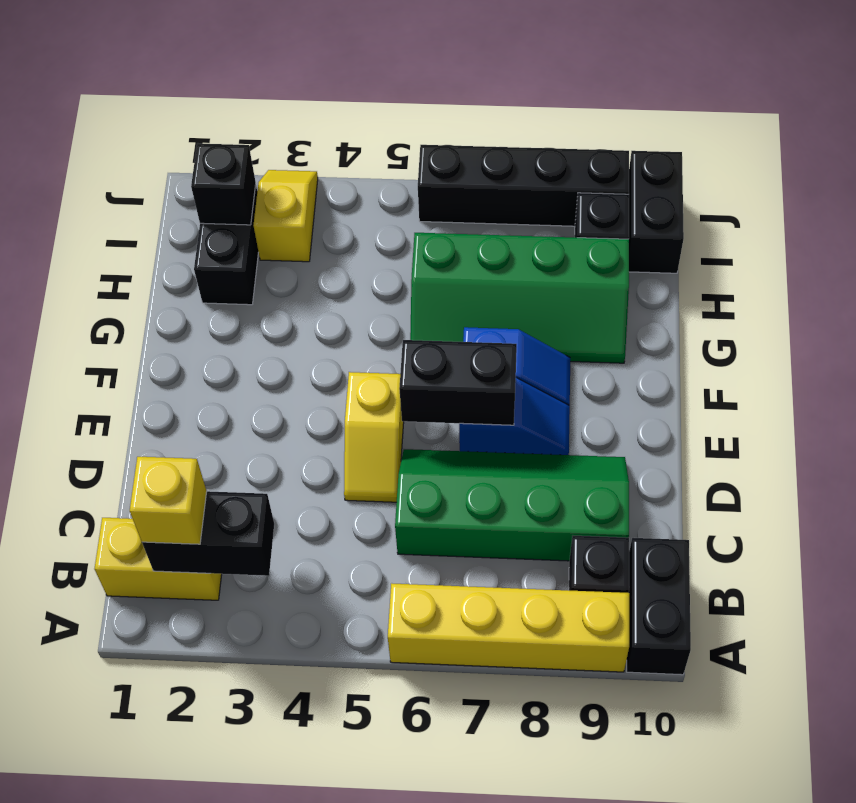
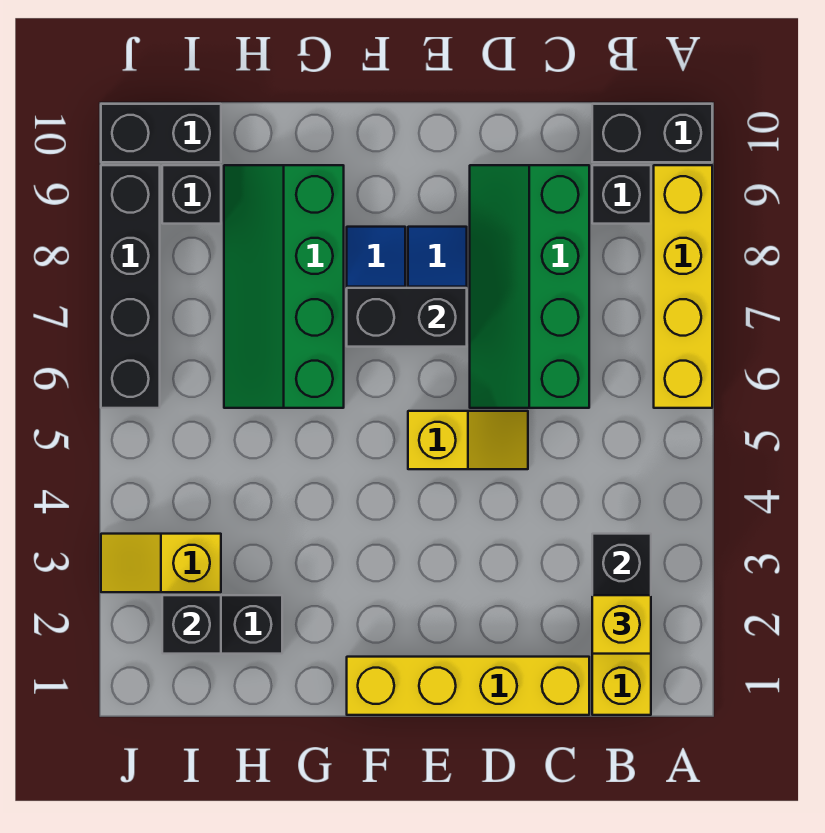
none -> yellow 1x4 brick [347,657,589,715]
black 1x2 brick [399,340,517,425] -> black 1x2 brick turned to [347,288,467,347]
green 2x4 slope [410,233,629,363] -> green 2x4 slope turned to [224,165,344,408]

